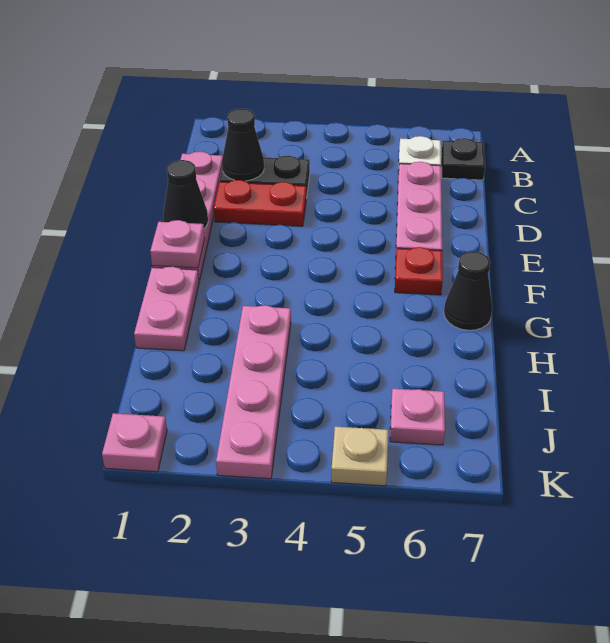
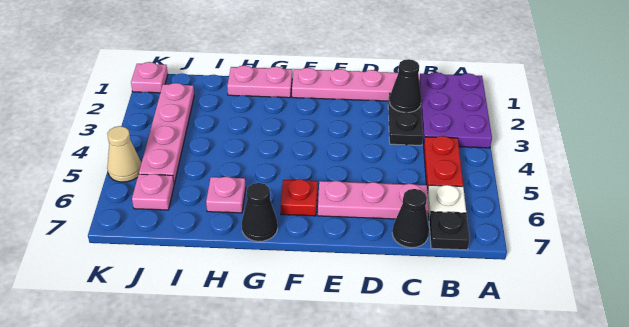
none -> purple 2x3 plate [419,72,492,148]
red 1x2 plate [214,180,306,226] -> red 1x2 plate moved to [424,136,463,193]
black 1x1 cone [163,160,208,228] -> black 1x1 cone moved to [392,189,429,248]
pink 1x1 plate [150,220,205,268] -> pink 1x1 plate moved to [206,177,246,213]
pink 1x4 plate [216,305,291,479] -> pink 1x4 plate turned to [139,83,194,184]
tan 1x1 plate [331,427,388,486] -> tan 1x1 cone [107,126,141,182]

